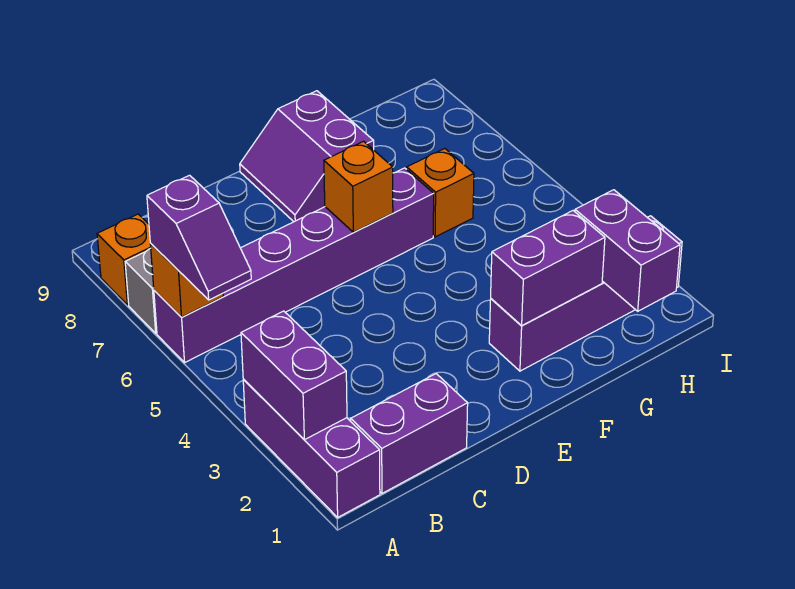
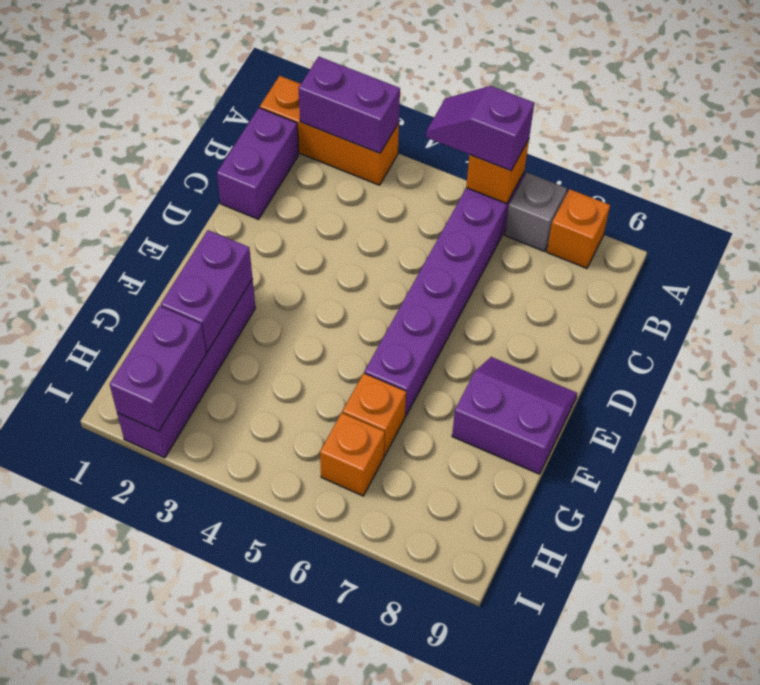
purple 1x3 brick [243,380,380,517] -> orange 1x3 brick [260,76,399,185]
orange 1x1 brick [324,141,393,232] -> orange 1x1 brick moved to [320,413,385,496]
purple 1x2 brick [575,190,680,311] -> purple 1x2 brick turned to [110,306,206,431]

